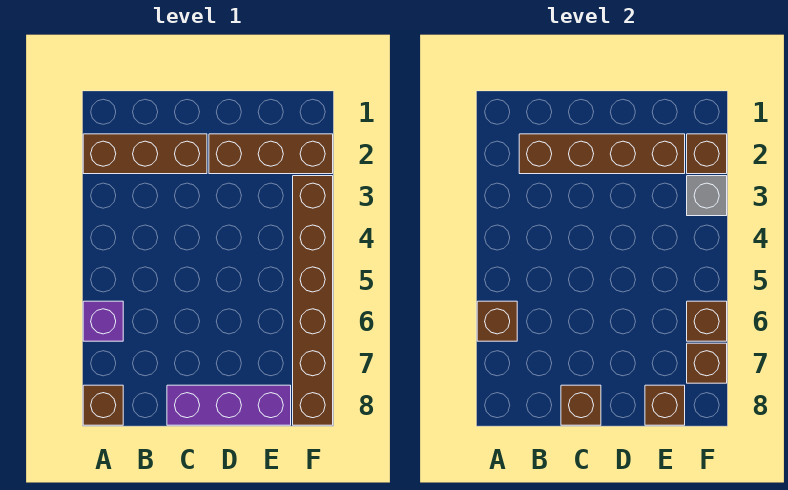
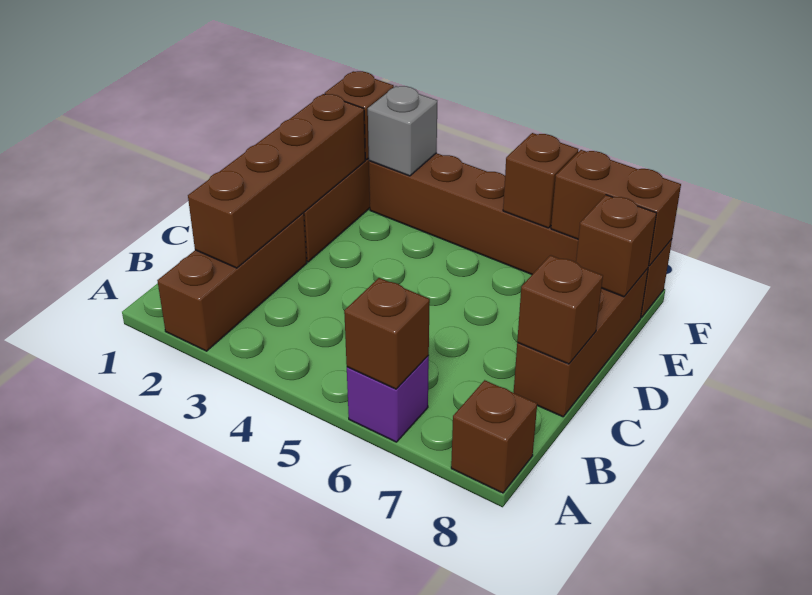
purple 1x3 brick [167,385,291,425] -> brown 1x3 brick [514,268,648,417]
brown 1x1 brick [687,343,727,383] -> brown 1x2 brick [551,150,681,266]

